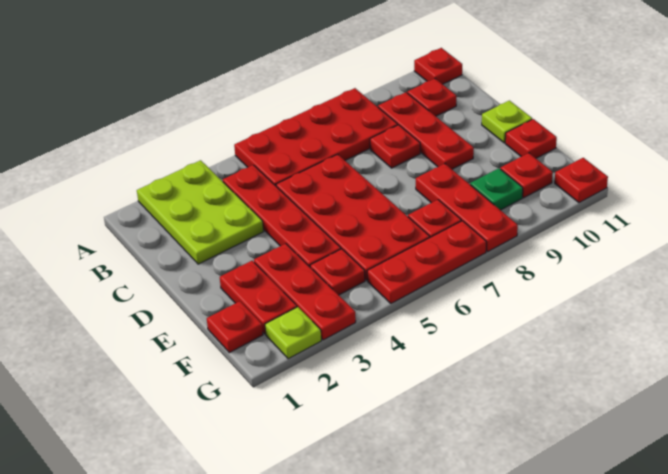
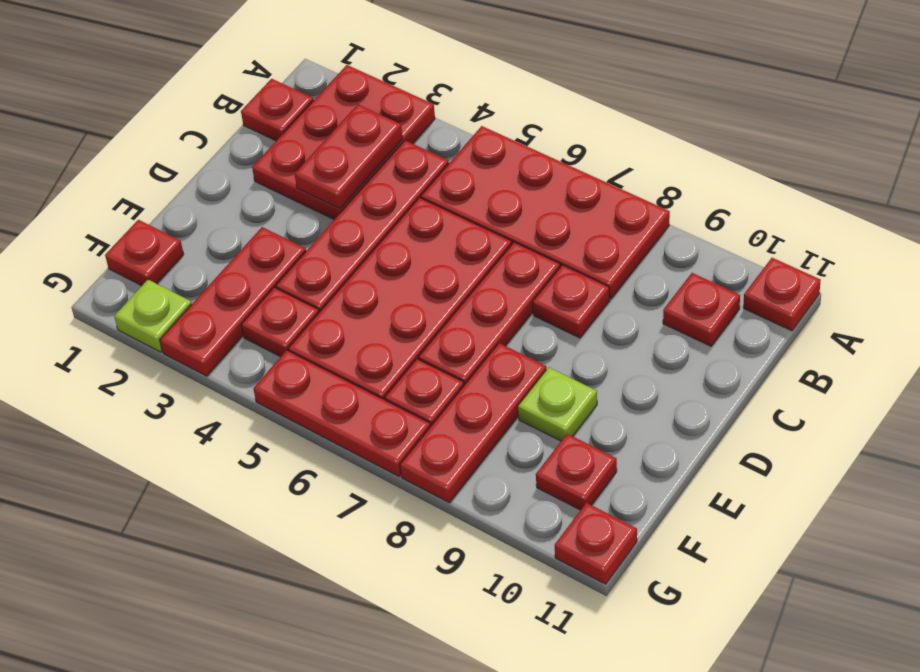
lime 2x3 plate [137,160,264,264] -> red 2x3 plate [252,65,435,219]
red 1x3 plate [378,92,474,169] -> red 1x3 plate moved to [419,242,560,385]
lime 1x1 plate [482,101,532,143] -> lime 1x1 plate moved to [518,367,597,441]
red 1x2 plate [220,261,297,334] -> red 1x2 plate moved to [295,104,403,209]
red 1x1 plate [505,119,557,158] -> red 1x1 plate moved to [241,79,314,141]
green 1x1 plate [470,168,523,210] -> none

